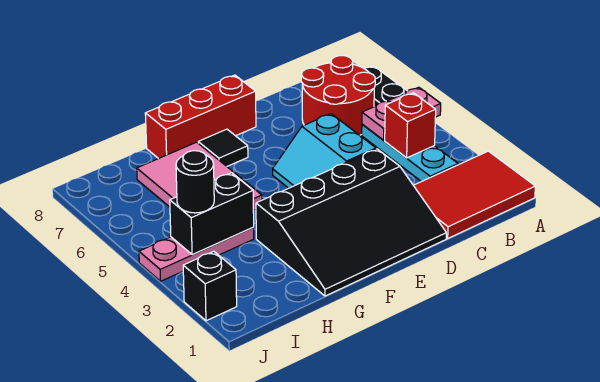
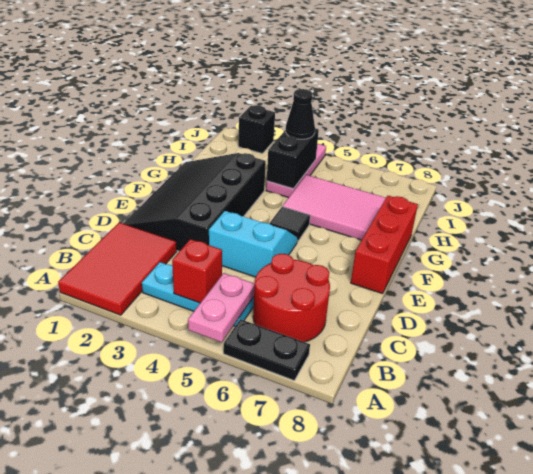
black 1x1 tile [198,129,248,166] -> black 1x1 tile moved to [269,207,310,242]
black 1x1 round brick [176,151,214,213] -> black 1x1 cone [286,89,315,139]

